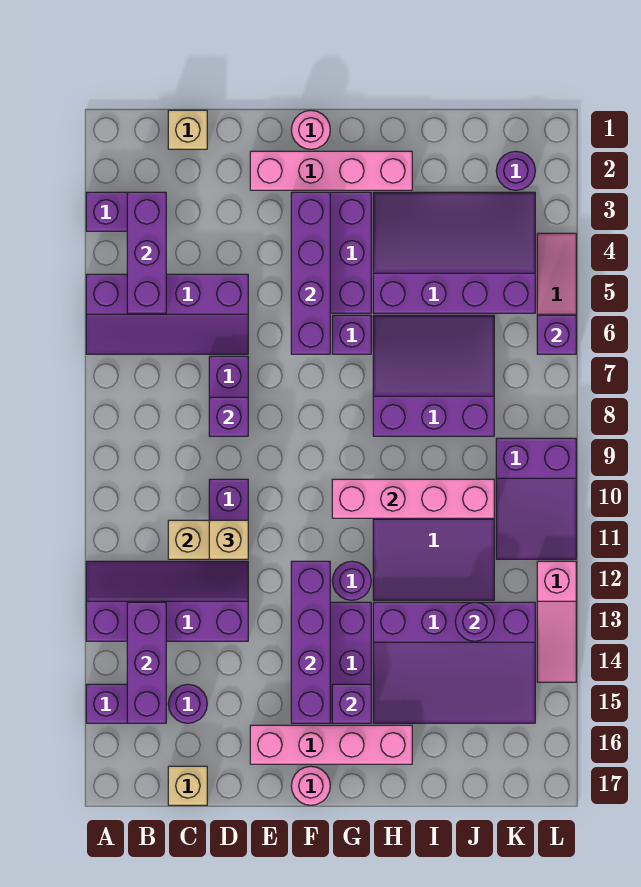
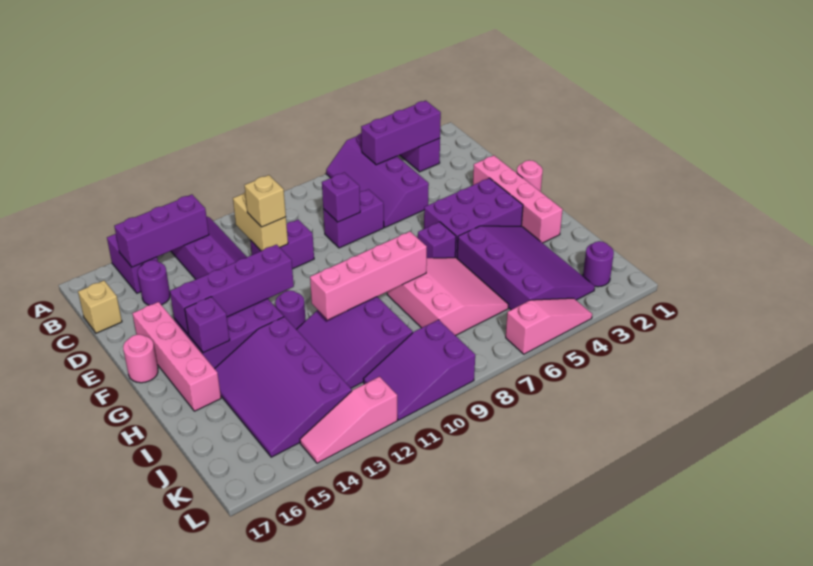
tan 1x1 brick [168,110,207,149] -> none
purple 1x4 brick [291,192,330,354] -> none
pink 1x4 brick [332,479,494,518] -> pink 1x4 brick turned to [310,232,427,320]
purple 3x3 slope [373,315,494,436] -> pink 3x3 slope [387,258,508,336]
purple 1x1 round brick [455,602,494,641] -> none
purple 1x1 brick [537,315,576,354] -> none

